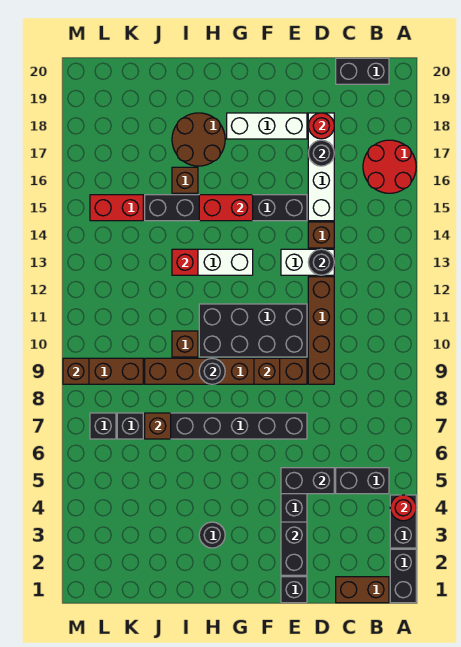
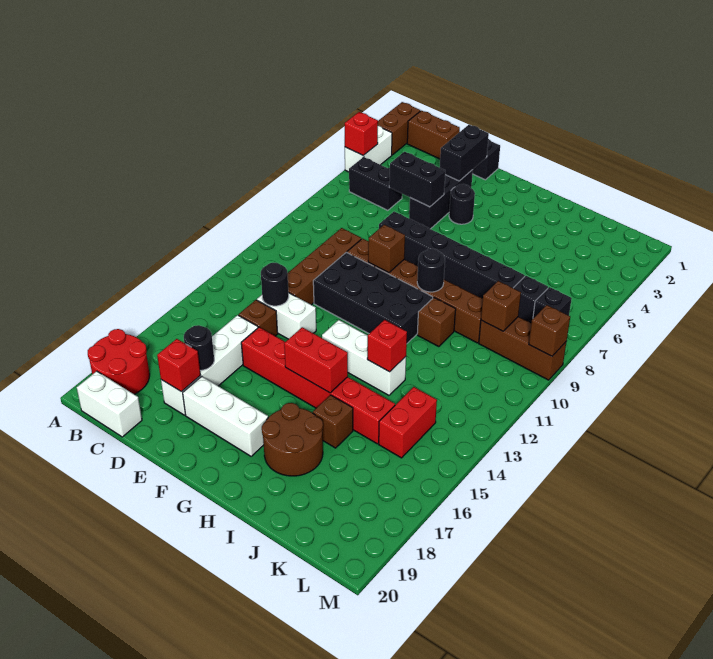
black 1x2 brick [390,549,416,603] -> brown 1x2 brick [378,102,420,155]
black 1x2 brick [390,495,416,548] -> white 1x2 brick [345,126,392,172]
red 1x1 round brick [390,495,416,521] -> red 1x1 brick [345,112,378,155]
red 2x2 round brick [363,140,416,193] -> red 2x2 round brick moved to [88,329,150,394]
black 1x2 brick [336,58,389,84] -> white 1x2 brick [77,371,142,437]
red 1x1 round brick [308,113,334,139] -> red 1x1 brick [157,339,200,392]
black 1x6 brick [145,195,307,221] -> red 1x6 brick [241,327,395,444]
black 1x1 round brick [199,522,225,548] -> black 1x1 round brick moved to [449,184,475,224]
brown 1x1 brick [145,413,171,439] -> brown 1x1 brick moved to [481,281,521,331]
red 1x2 brick [90,195,143,221] -> red 1x2 brick turned to [379,387,437,458]

